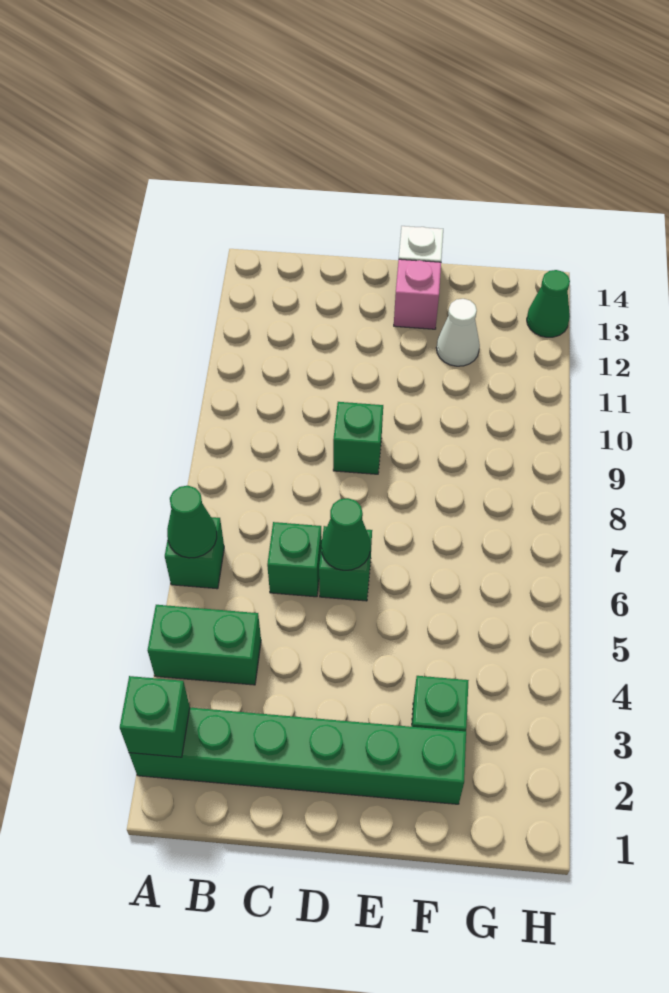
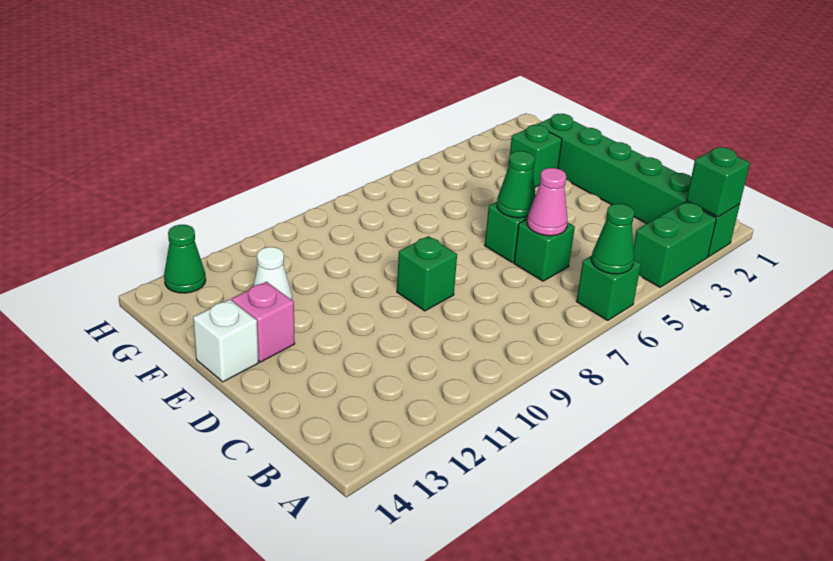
green 1x2 brick [148,605,261,685] -> green 1x2 brick turned to [633,202,717,287]
none -> pink 1x1 cone [527,168,568,236]

